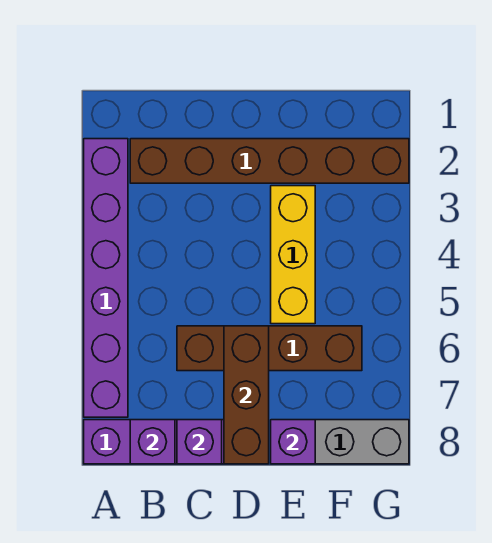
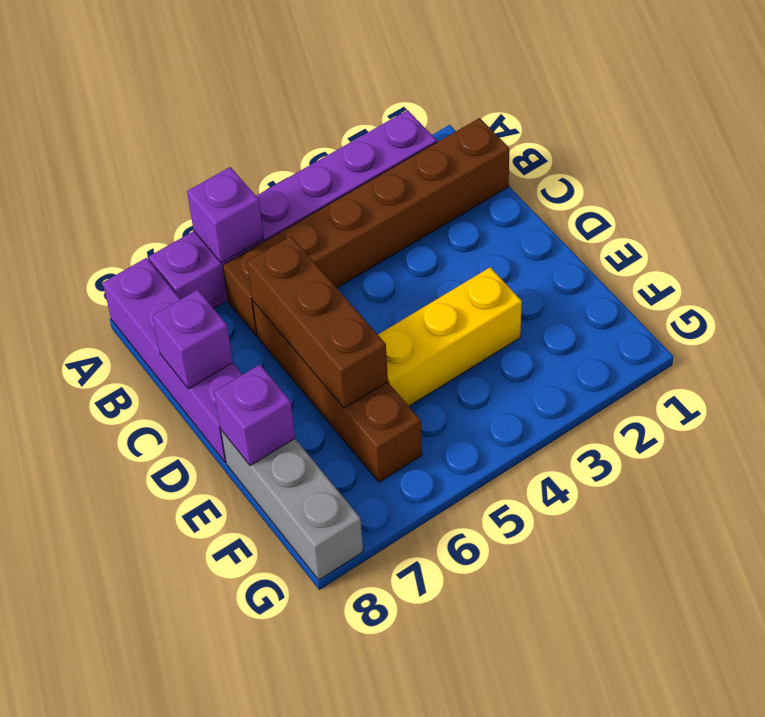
brown 1x6 brick [130,139,409,183] -> brown 1x6 brick turned to [223,118,509,335]
purple 1x1 brick [130,420,175,464] -> purple 1x1 brick moved to [187,167,264,263]
brown 1x3 brick [224,326,269,464] -> brown 1x3 brick turned to [247,236,388,408]

